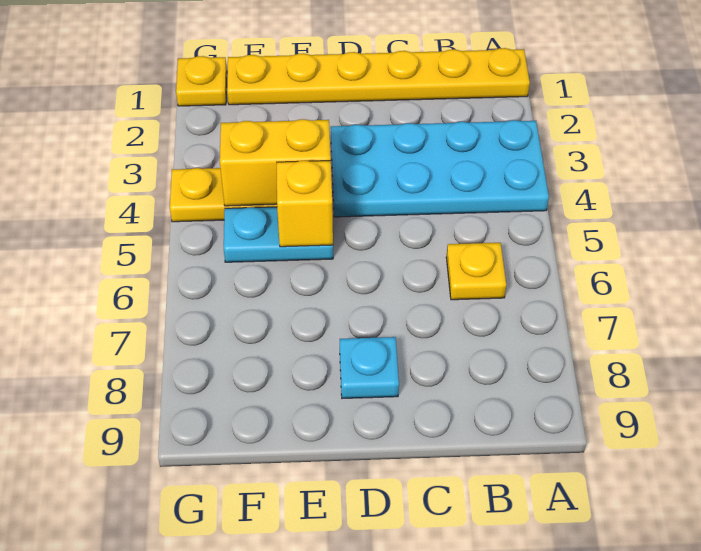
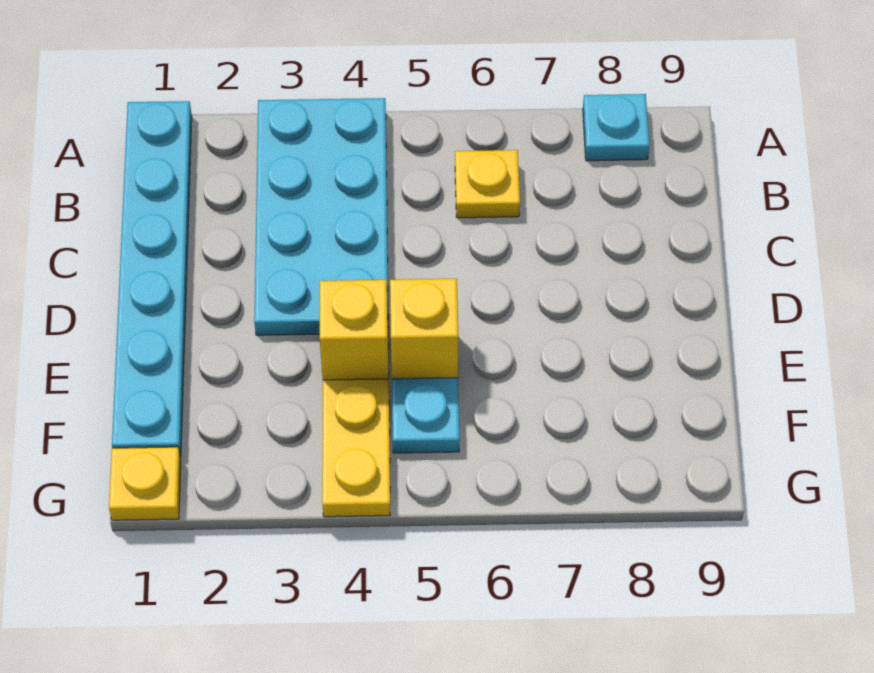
yellow 1x6 plate [227,48,530,105] -> cyan 1x6 plate [112,101,192,457]
cyan 1x1 plate [340,337,399,398] -> cyan 1x1 plate moved to [583,94,649,161]
yellow 1x2 brick [220,119,331,206] -> yellow 1x1 brick [320,280,389,380]

